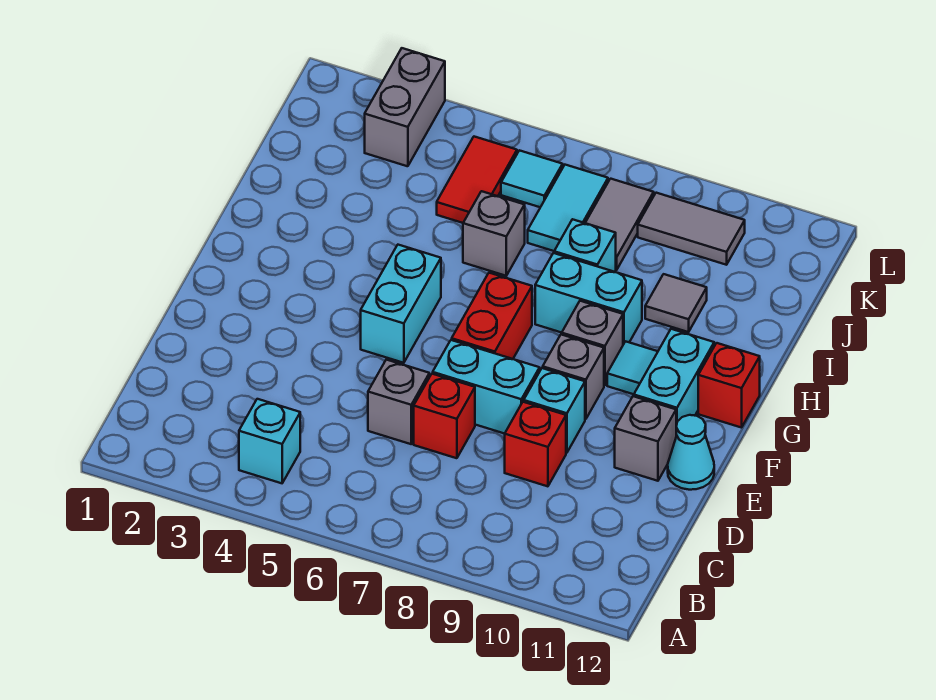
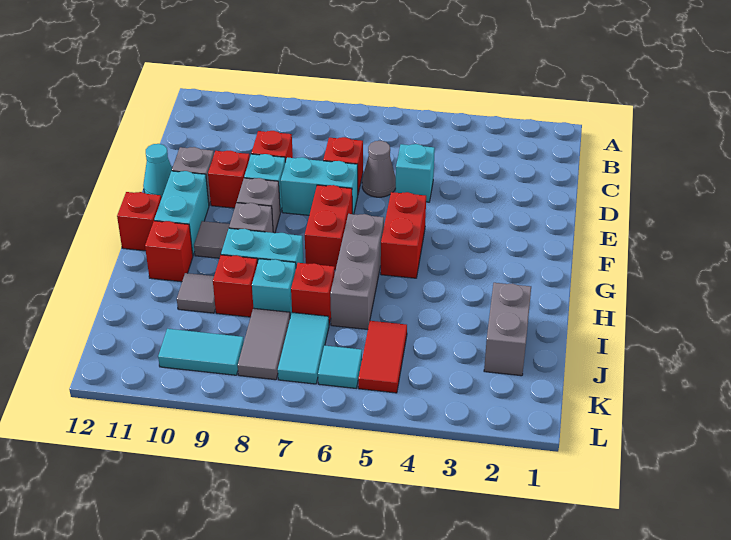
cyan 1x1 brick [239,399,300,483] -> cyan 1x1 brick moved to [396,144,435,202]
grey 1x1 brick [368,360,429,444] -> grey 1x1 cone [362,141,396,197]
none -> red 1x1 brick [208,151,250,208]
cyan 1x2 brick [361,245,441,363] -> red 1x2 brick [381,192,426,278]
cyan 1x1 tile [607,341,658,394] -> grey 1x1 tile [194,221,230,258]
none -> red 1x1 brick [145,221,193,282]
grey 1x1 brick [463,191,525,276] -> grey 1x3 brick [330,214,384,329]
none -> red 1x1 brick [291,263,335,324]
none -> red 1x1 brick [213,255,258,317]
grey 1x2 brick [365,48,445,166] -> grey 1x2 brick moved to [484,283,531,376]
grey 1x2 tile [638,193,745,265] -> cyan 1x2 tile [158,329,244,375]

